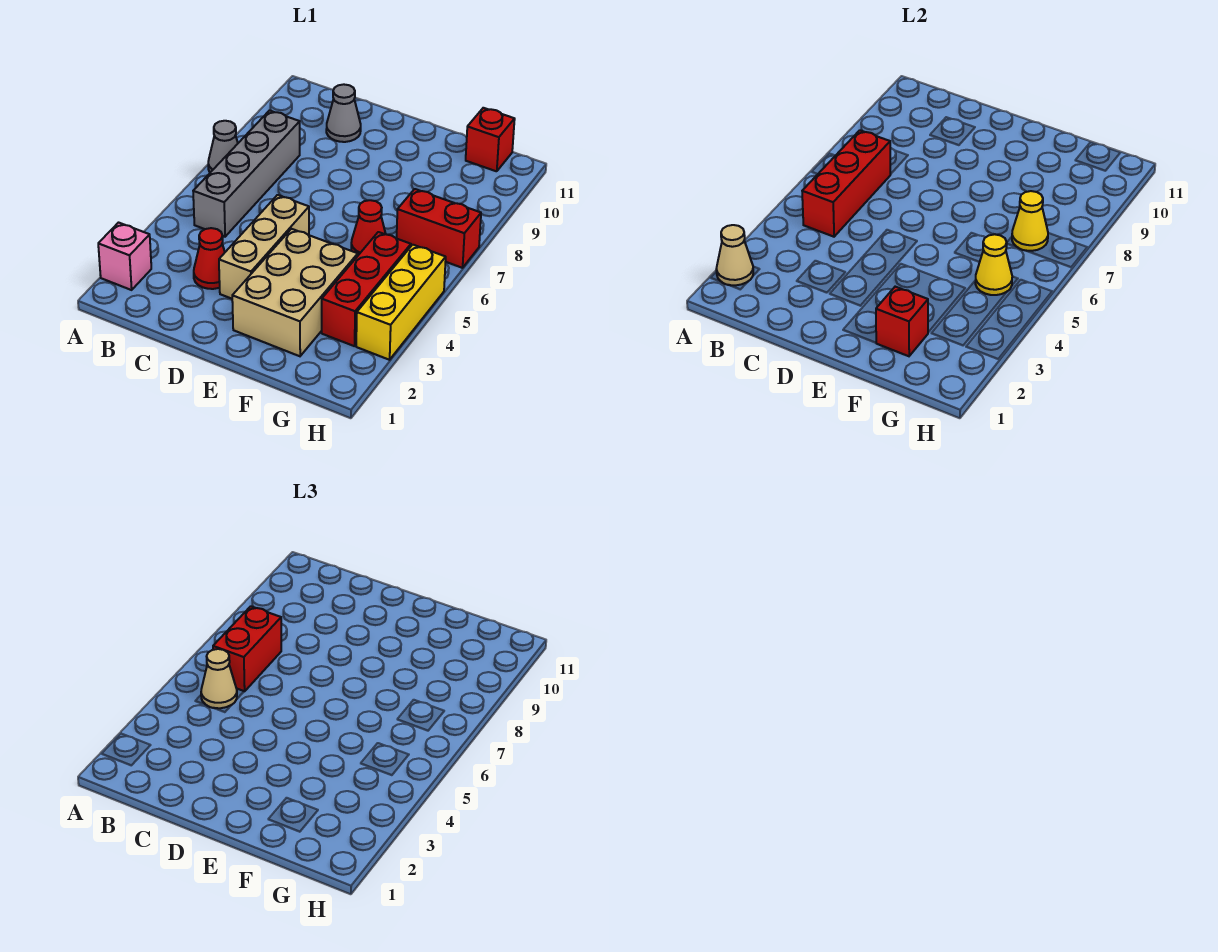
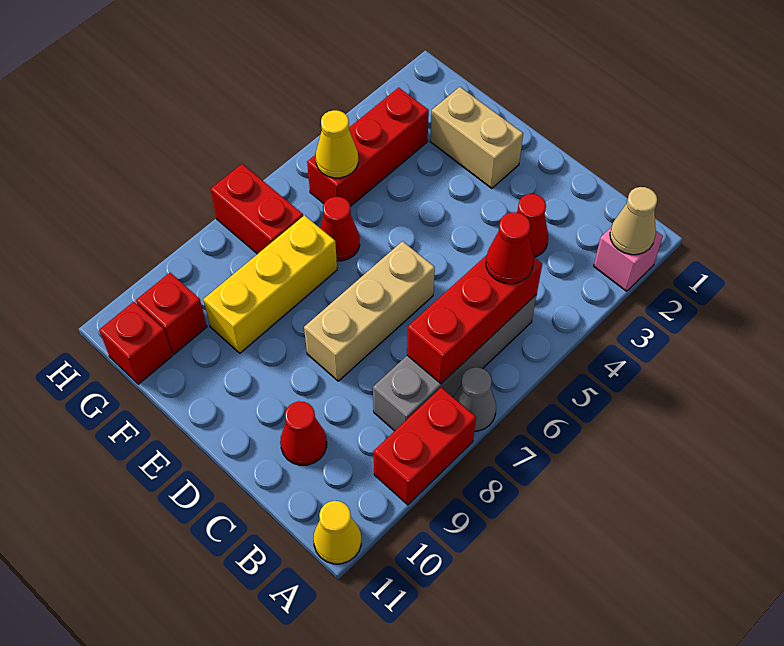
tan 1x1 cone [201,649,237,708] -> red 1x1 cone [486,212,534,284]
red 1x2 brick [213,606,281,691] -> red 1x2 brick moved to [373,388,476,505]
grey 1x1 cone [326,84,361,142] -> red 1x1 cone [280,401,327,465]
tan 1x3 brick [219,195,309,299] -> tan 1x3 brick moved to [304,241,435,381]
tan 2x3 brick [232,229,358,356] -> tan 1x2 brick [430,87,523,188]
red 1x1 brick [876,287,928,356] -> red 1x1 brick moved to [136,273,207,354]
yellow 1x1 cone [1012,191,1048,251] -> yellow 1x1 cone moved to [314,501,361,564]
yellow 1x3 brick [356,245,446,360] -> yellow 1x3 brick moved to [203,215,337,353]

